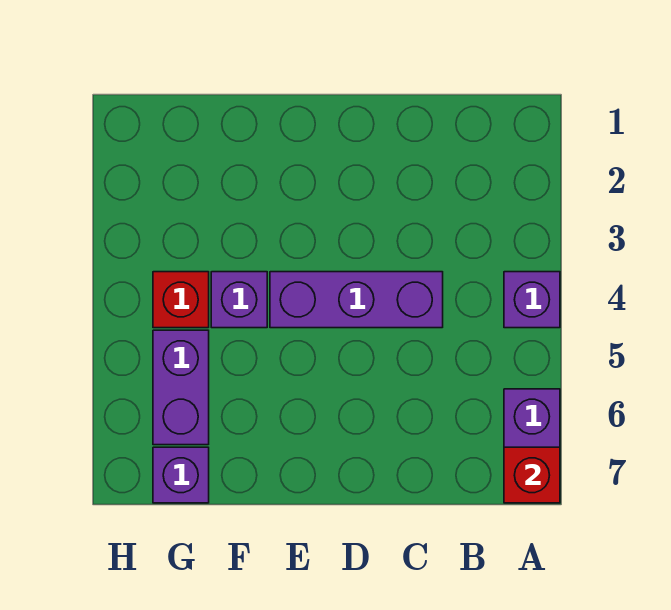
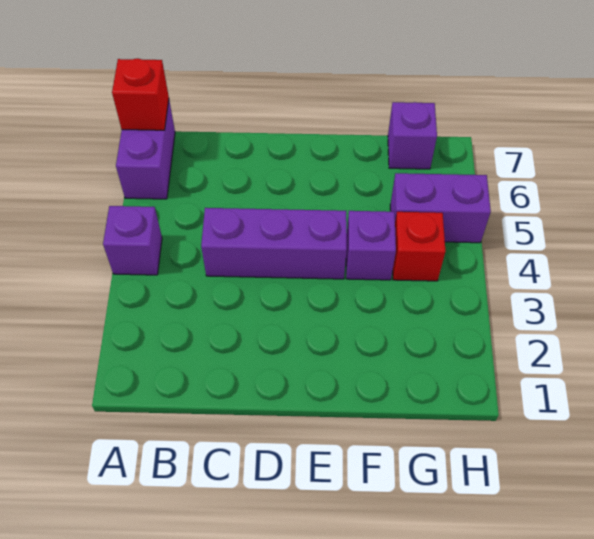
purple 1x2 brick [153,330,209,445] -> purple 1x2 brick turned to [390,173,491,243]

